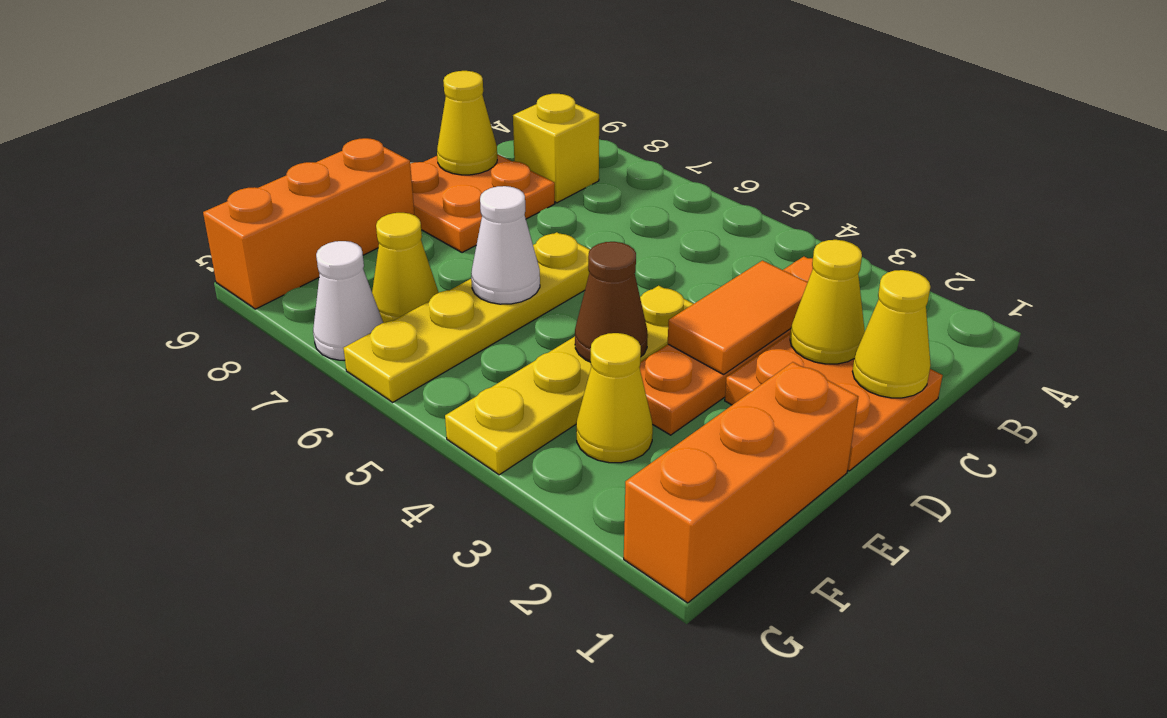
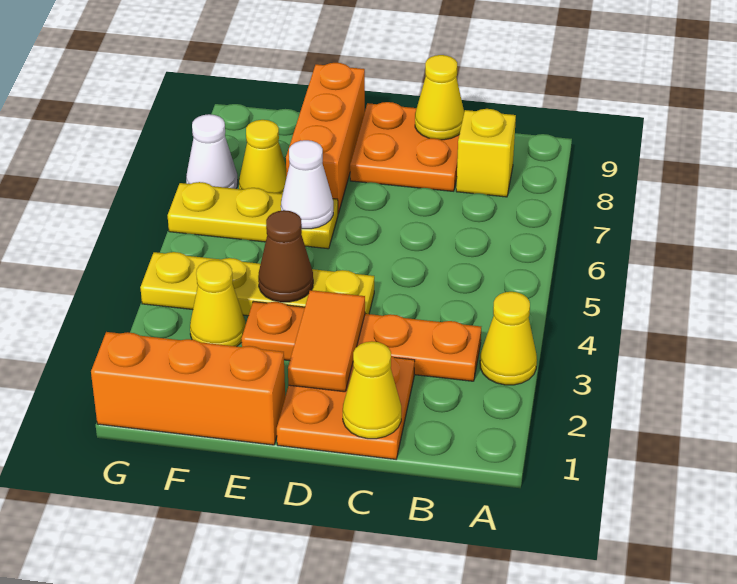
yellow 1x1 cone [790,240,865,364] -> yellow 1x1 cone moved to [480,292,537,385]
orange 1x2 tile [668,261,808,375] -> orange 1x2 tile turned to [288,290,365,392]
yellow 1x4 plate [343,232,590,402] -> yellow 1x3 plate [168,182,338,249]
orange 1x3 brick [203,138,414,309] -> orange 1x3 brick turned to [286,63,365,214]

